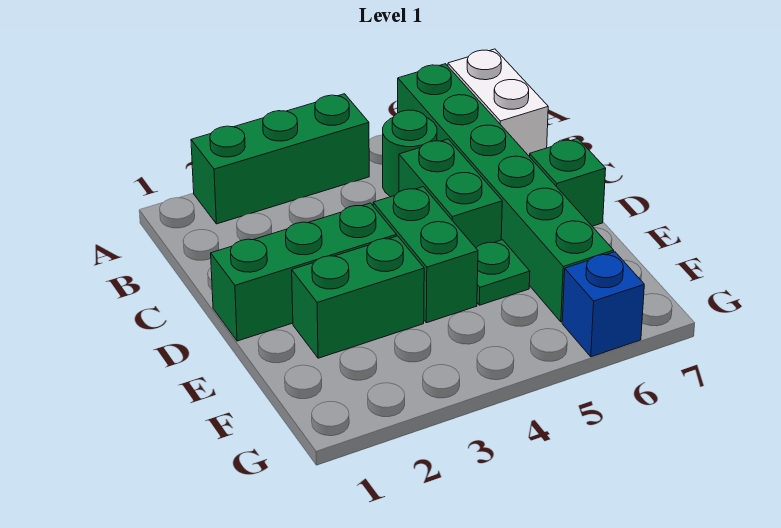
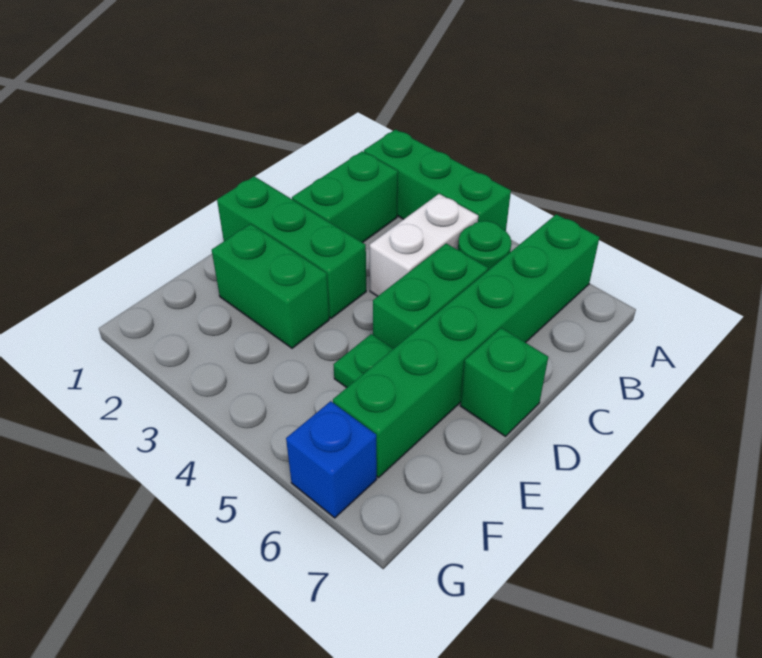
white 1x2 brick [448,49,548,156] -> white 1x2 brick moved to [370,194,478,296]
green 1x2 brick [373,187,478,323] -> green 1x2 brick moved to [292,151,398,243]

